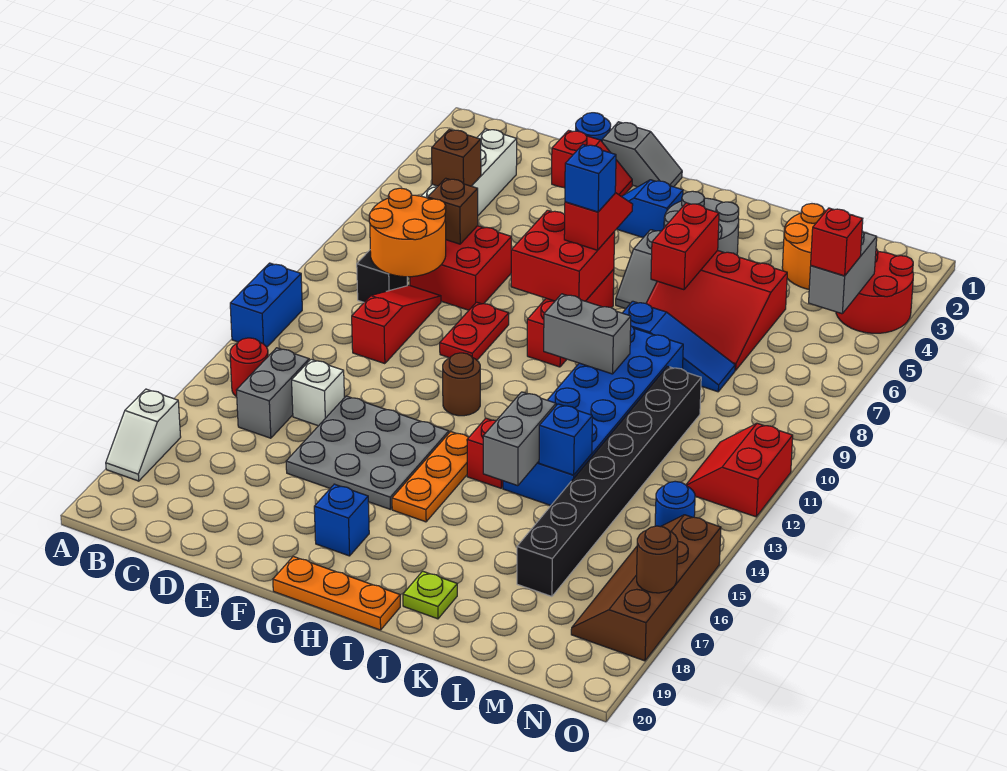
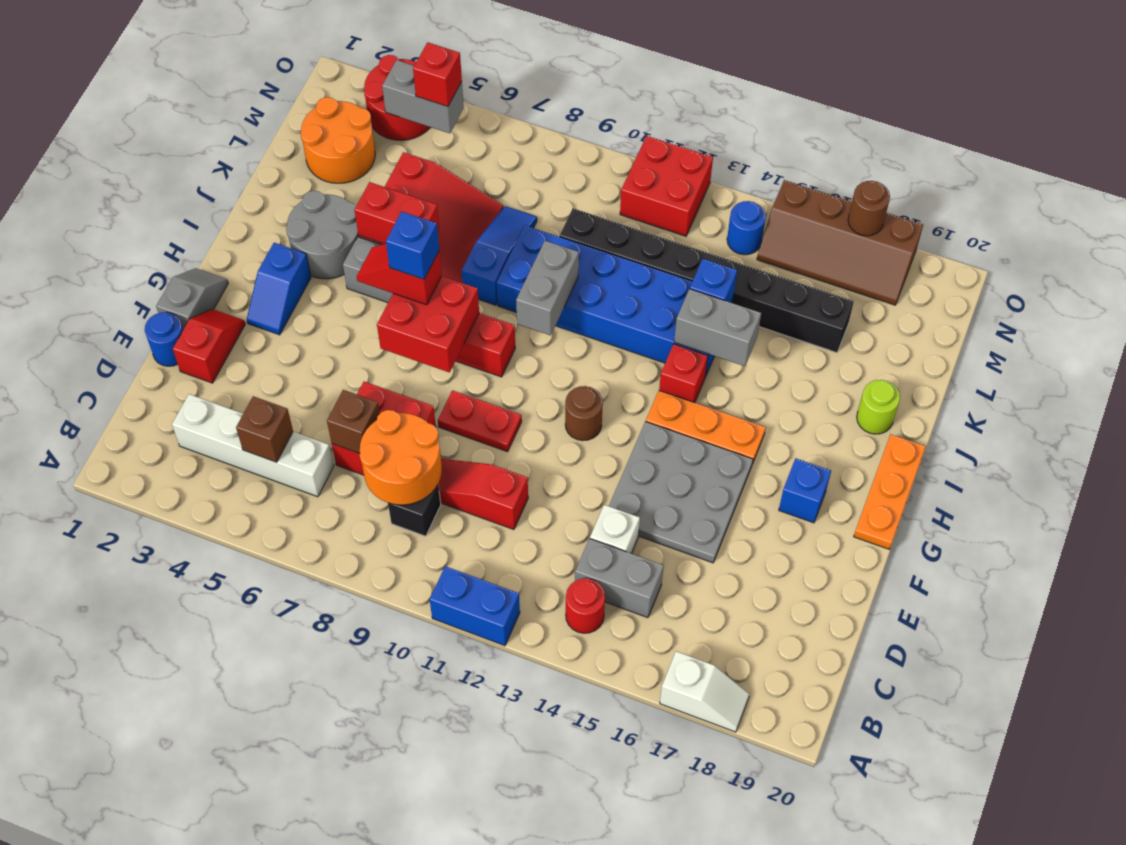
lime 1x1 plate [403,571,457,619] -> lime 1x1 round brick [857,380,900,434]
red 2x2 slope [686,423,793,517] -> red 2x2 brick [620,136,713,236]

